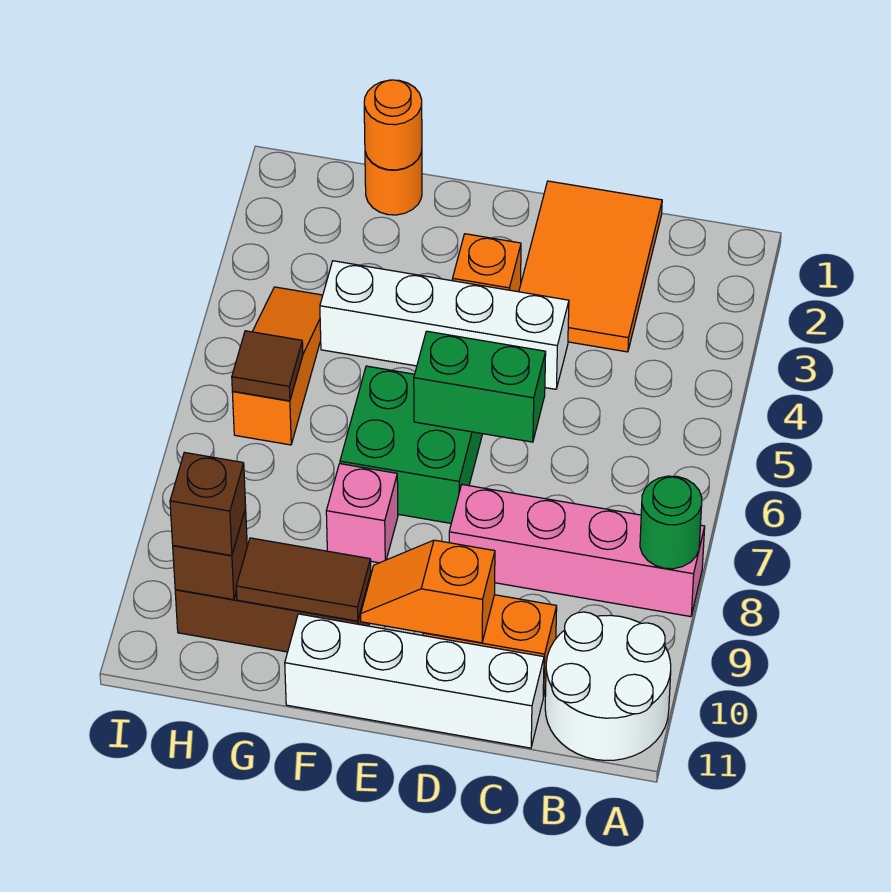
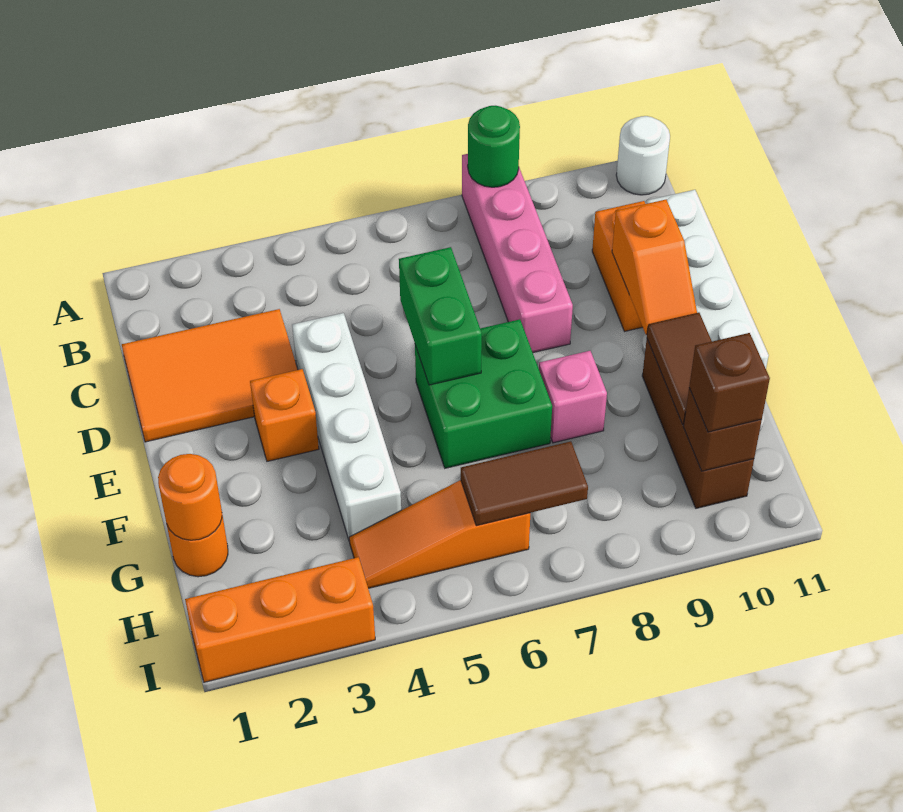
white 2x2 round brick [545,612,671,760] -> white 1x1 round brick [616,116,670,195]
brown 1x1 tile [232,331,303,401] -> brown 1x2 tile [461,441,588,526]
none -> orange 1x3 brick [185,557,375,682]

